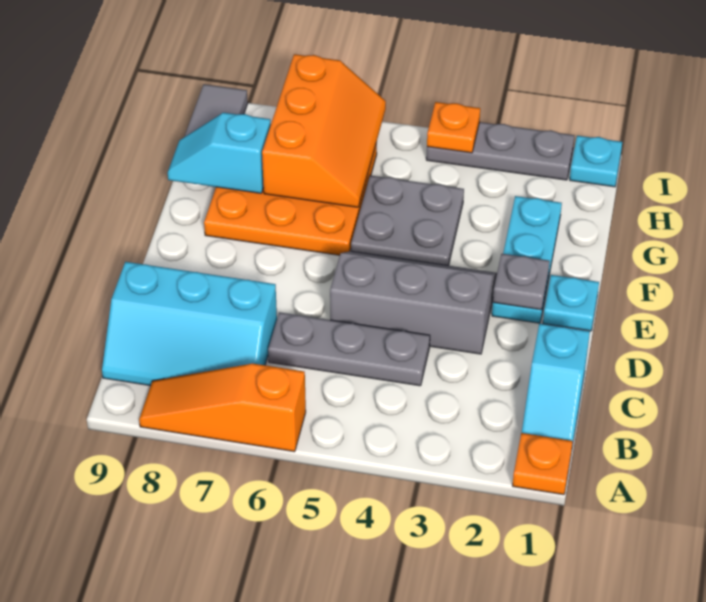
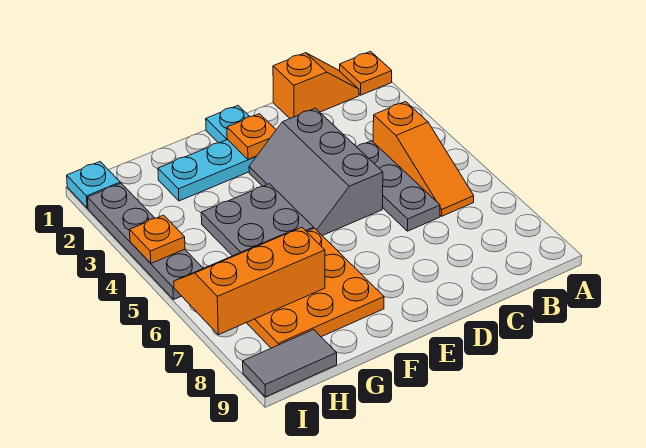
orange 1x3 slope [139,364,306,452] -> orange 1x3 slope moved to [373,102,474,216]
cyan 1x2 slope [522,324,590,446] -> orange 1x2 slope [273,53,359,118]
cyan 2x3 slope [102,262,277,386] -> none
grey 1x1 plate [493,254,550,310] -> orange 1x1 plate [227,114,276,159]
cyan 1x2 slope [168,113,271,193] -> none
grey 1x3 plate [426,122,574,180] -> grey 1x4 plate [88,183,203,300]

